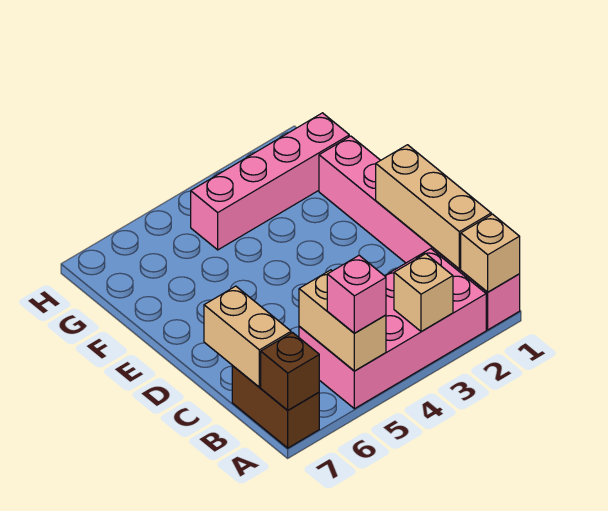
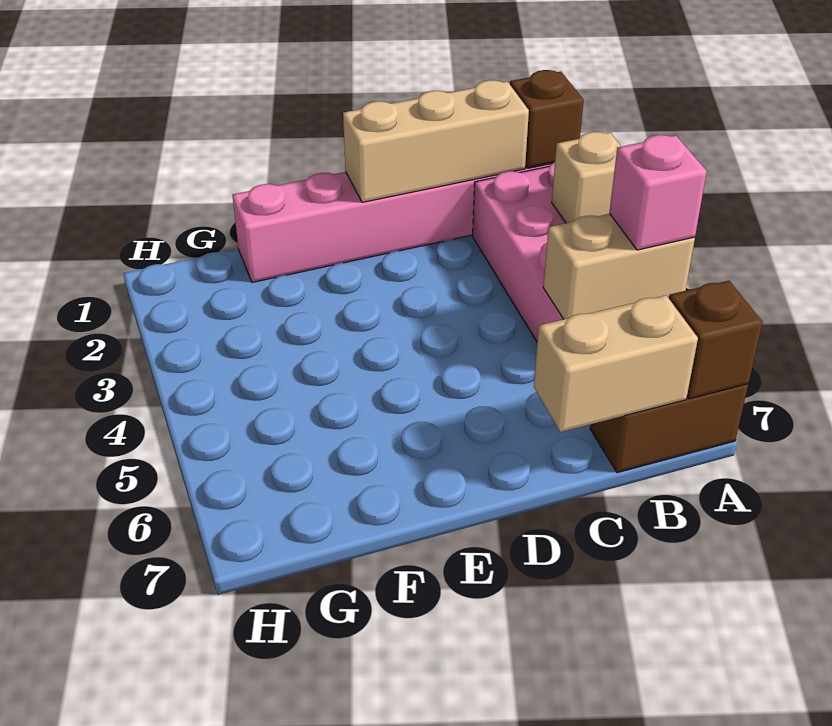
tan 1x1 brick [461,214,520,292] -> brown 1x1 brick [510,70,584,168]
pink 1x4 brick [191,113,349,250] -> none

